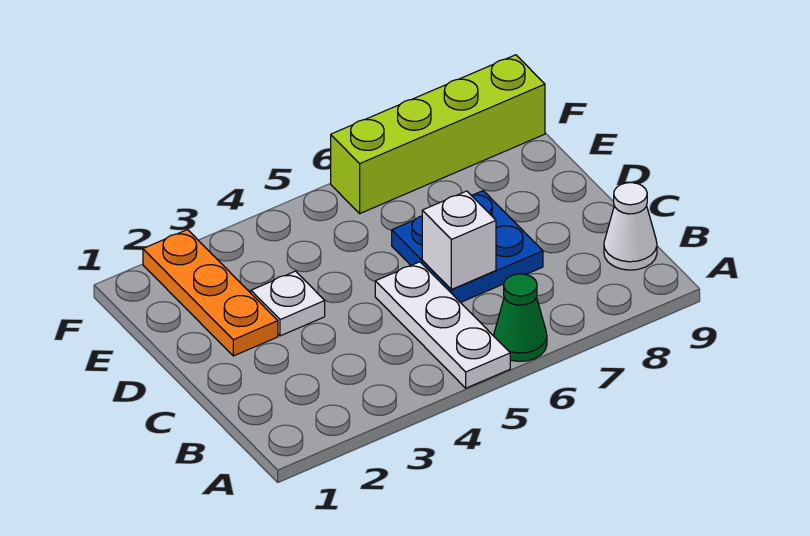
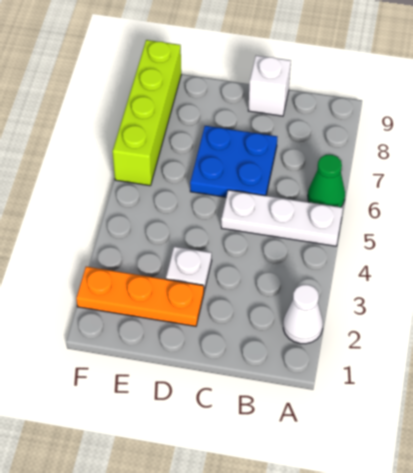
white 1x1 cone [604,183,657,270] -> white 1x1 cone moved to [283,285,323,344]
white 1x1 brick [422,191,496,289] -> white 1x1 brick moved to [248,56,291,116]

